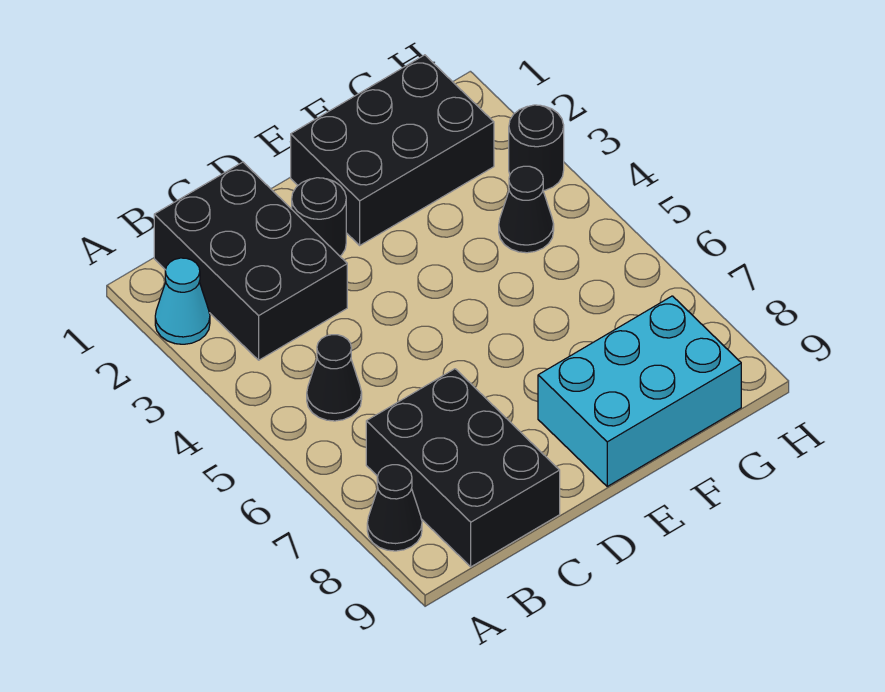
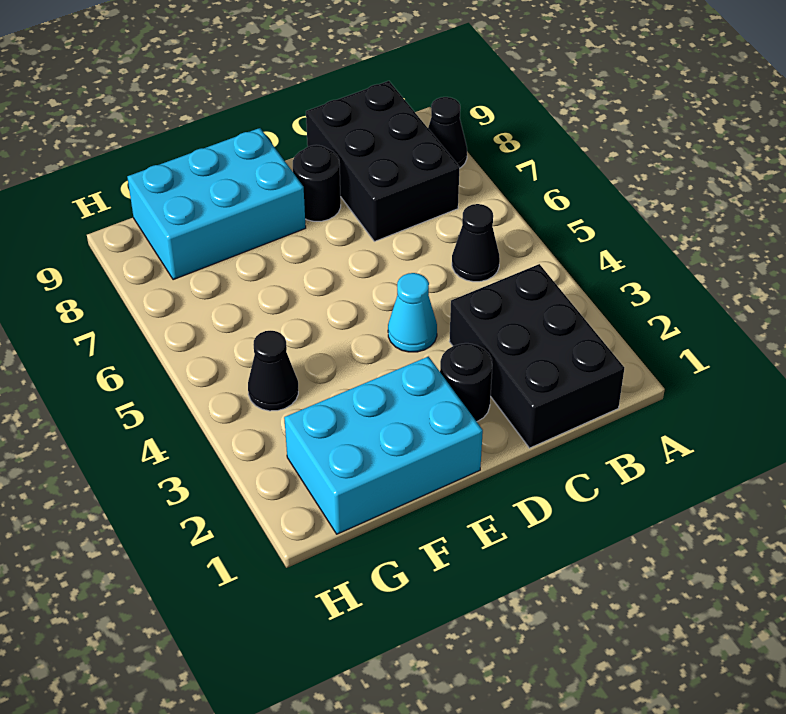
cyan 1x1 cone [155,258,210,344] -> cyan 1x1 cone moved to [388,273,437,352]
black 2x3 brick [291,55,494,245] -> cyan 2x3 brick [284,357,483,534]
black 1x1 round brick [509,105,564,191] -> black 1x1 round brick moved to [293,145,341,221]

